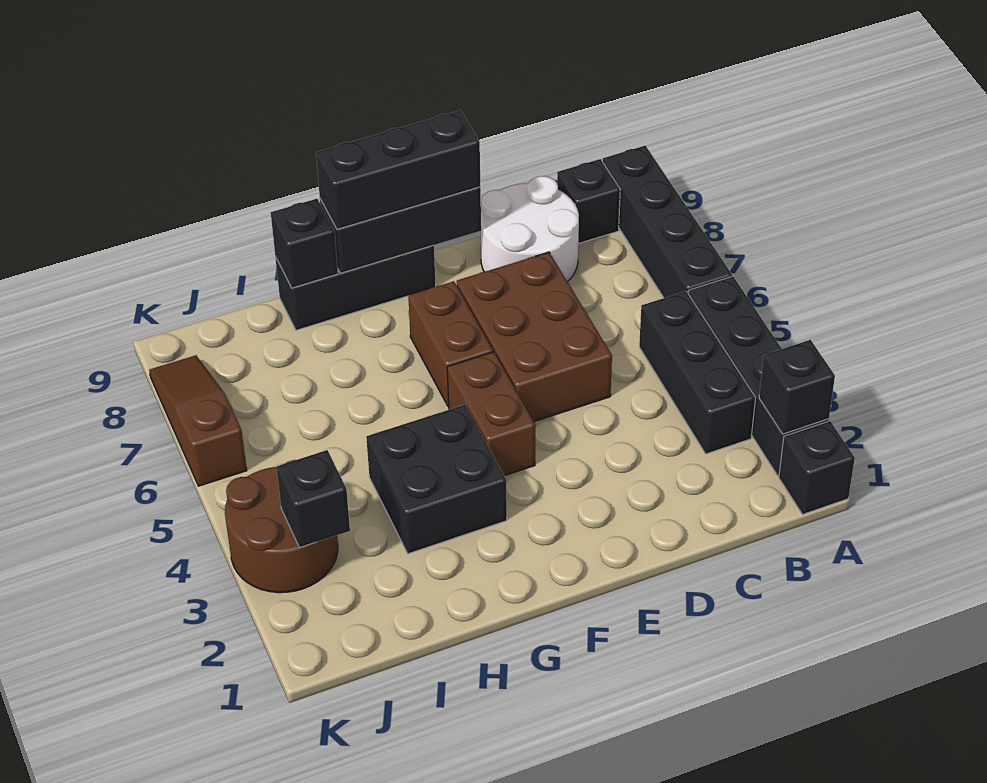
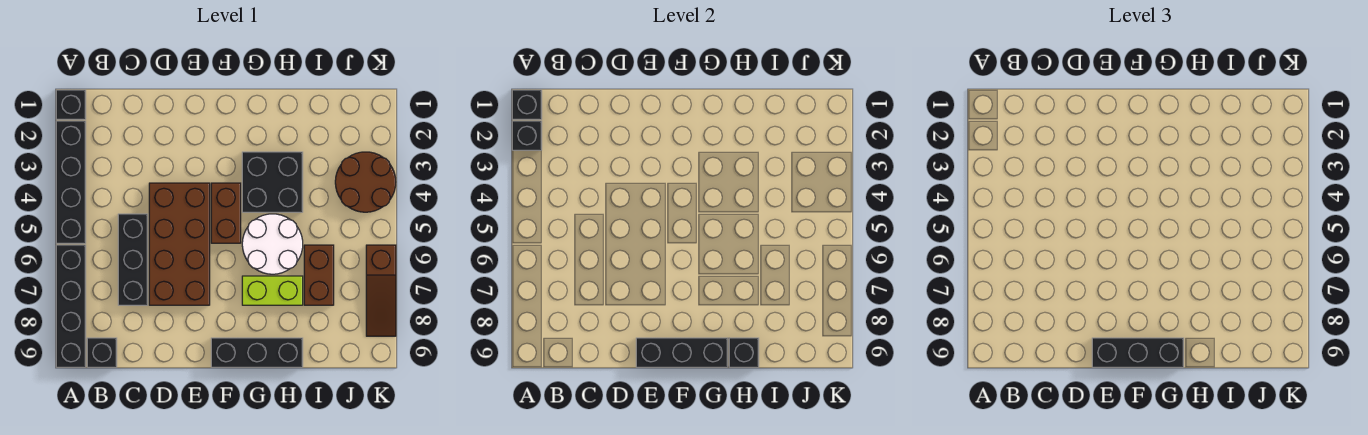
black 1x3 brick [639,291,755,454] -> black 1x3 brick moved to [118,214,148,305]
white 2x2 round brick [481,176,579,282] -> white 2x2 round brick moved to [242,214,303,274]
brown 2x3 brick [457,252,612,422] -> brown 2x4 brick [149,183,210,305]
brown 1x2 brick [408,281,493,406] -> brown 1x2 brick moved to [304,245,334,305]
none -> lime 1x2 brick [242,276,303,305]
black 1x1 brick [276,450,350,548] -> black 1x1 brick moved to [512,90,542,119]

